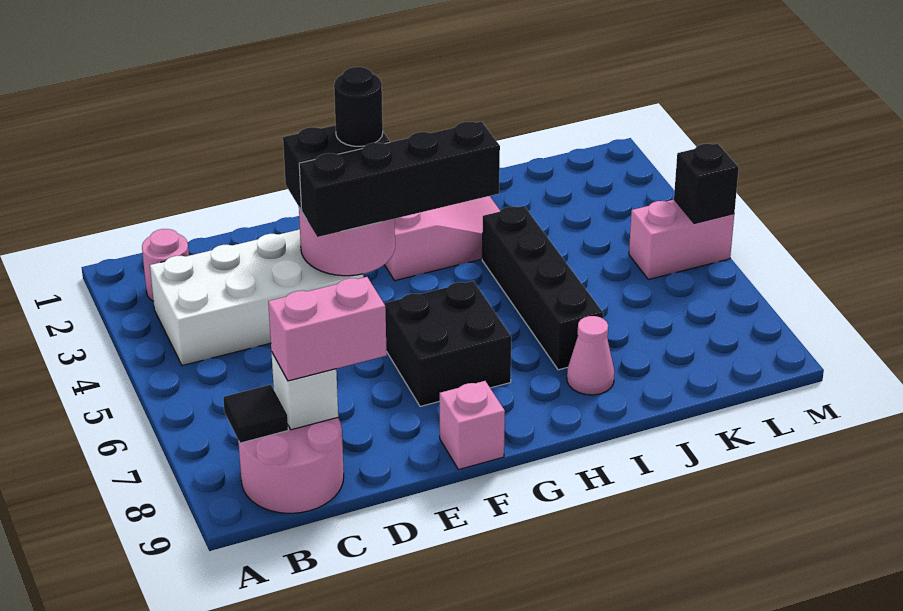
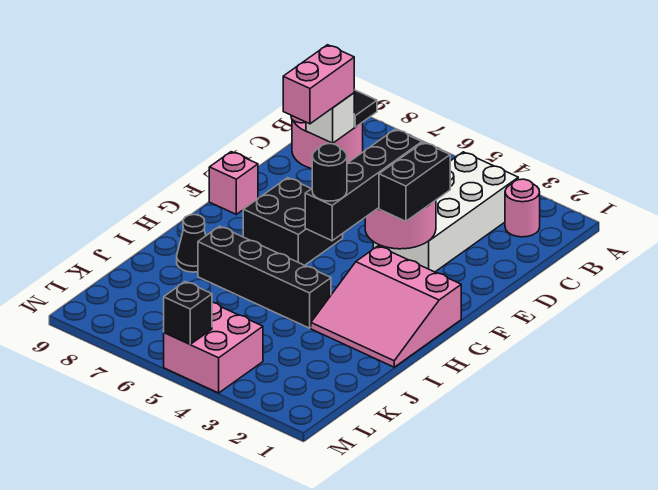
black 1x1 round brick [334,67,383,146] -> black 1x1 round brick moved to [312,144,347,201]
pink 1x1 cone [567,316,614,395] -> black 1x1 cone [177,215,206,272]
pink 1x2 brick [629,200,734,280] -> pink 2x2 brick [164,302,263,393]

